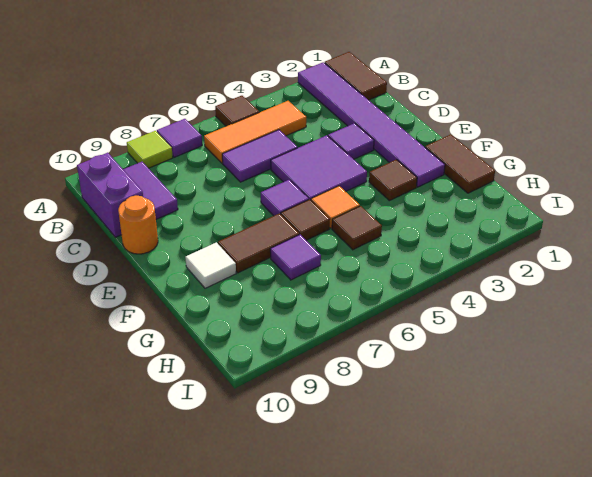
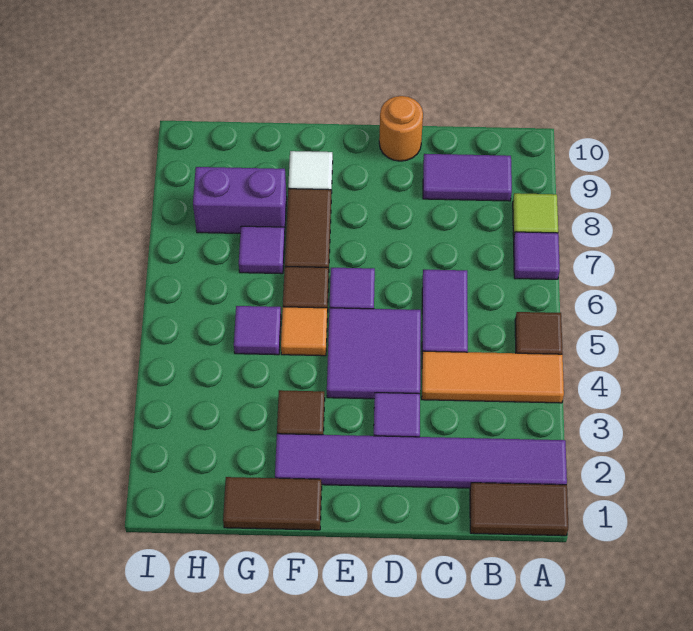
orange 1x3 tile [204,101,306,163] -> orange 1x3 tile turned to [422,351,564,403]
purple 1x2 brick [77,153,143,237] -> purple 1x2 brick moved to [193,167,287,233]
brown 1x1 tile [332,206,382,250] -> purple 1x1 tile [234,306,281,355]

